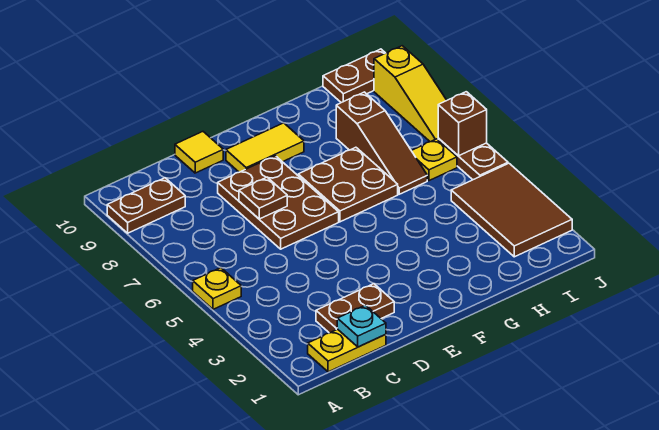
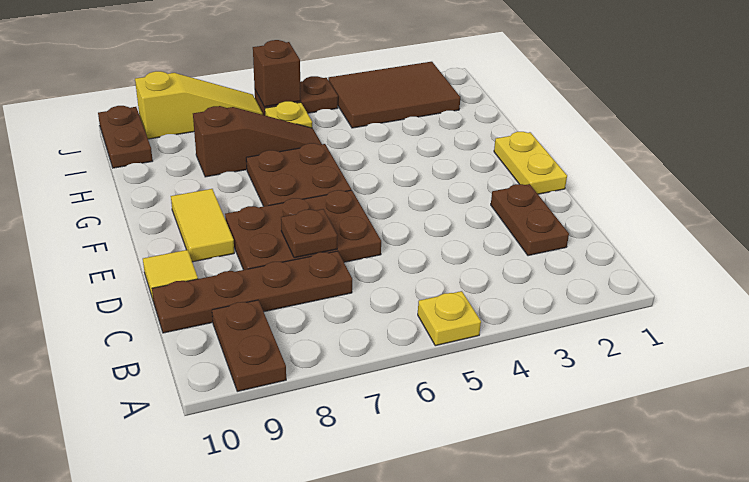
yellow 1x2 plate [308,329,386,372] -> yellow 1x2 plate moved to [494,132,567,194]
cyan 1x1 plate [337,305,386,347] -> none
none -> brown 1x4 plate [152,251,352,333]

